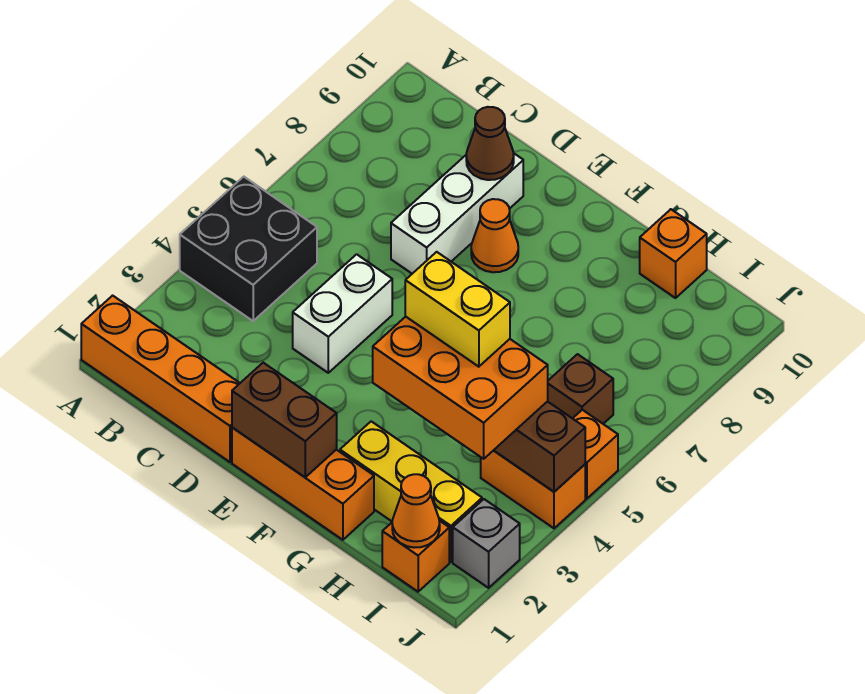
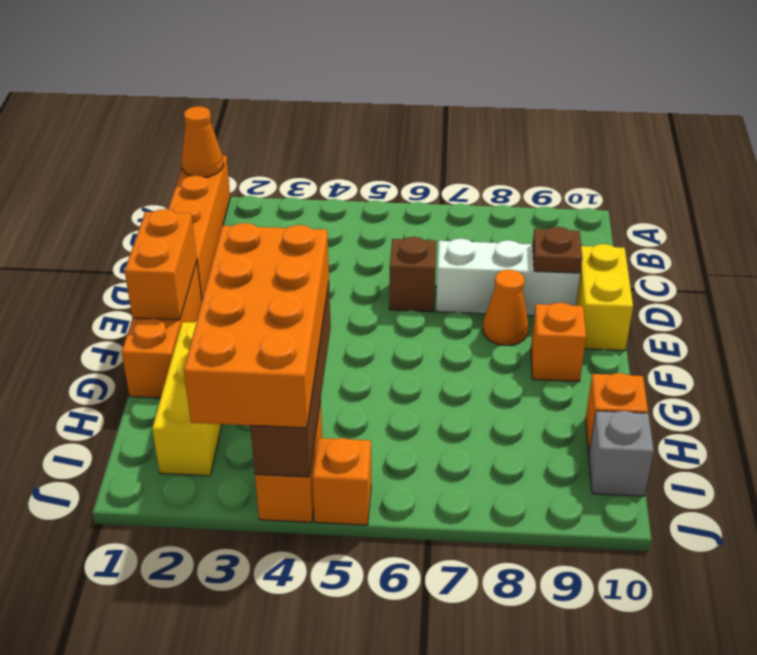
black 2x2 brick [180,177,317,321] -> none
white 1x2 brick [293,254,392,373] -> none
brown 1x1 cone [466,107,514,180] -> brown 1x1 plate [533,227,582,273]
brown 1x2 brick [232,363,337,477] -> orange 1x2 brick [125,209,197,320]
orange 2x3 brick [373,317,548,459] -> orange 2x4 brick [184,223,329,428]
yellow 1x2 brick [405,252,510,367] -> yellow 1x2 brick moved to [576,244,633,350]
orange 1x1 brick [382,521,449,592] -> orange 1x1 brick moved to [531,302,586,381]
orange 1x1 cone [392,474,440,548] -> orange 1x1 cone moved to [181,106,223,177]
brown 1x1 brick [548,354,613,424] -> brown 1x1 brick moved to [389,237,437,312]
grey 1x1 brick [453,499,520,588] -> grey 1x1 brick moved to [589,411,654,496]

